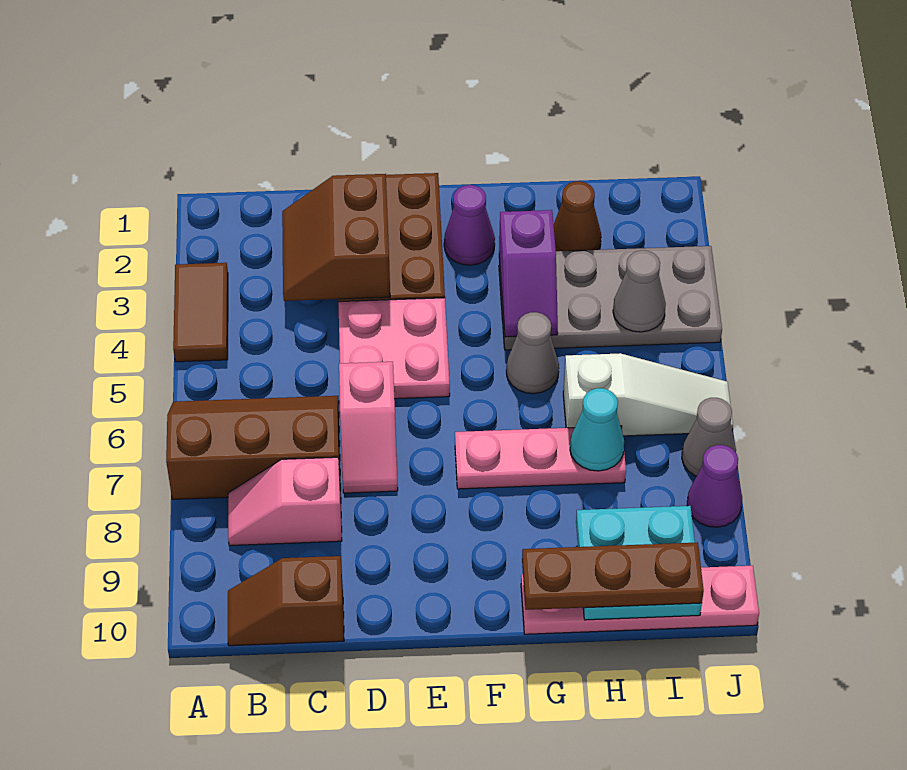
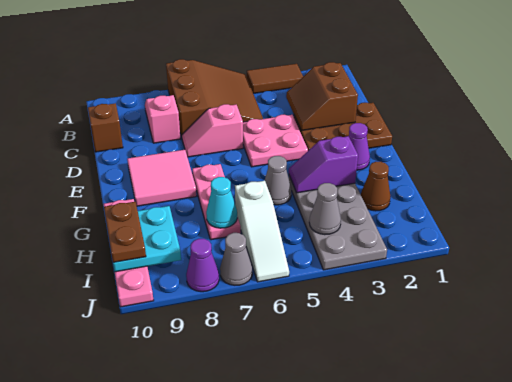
brown 2x3 slope [166,396,341,499] -> brown 3x3 slope [166,59,263,137]
brown 2x2 slope [282,174,390,301] -> brown 2x2 slope turned to [286,62,358,131]
none -> pink 2x2 tile [127,150,197,206]
brown 1x3 plate [522,542,704,610] -> brown 1x2 plate [104,202,146,262]

